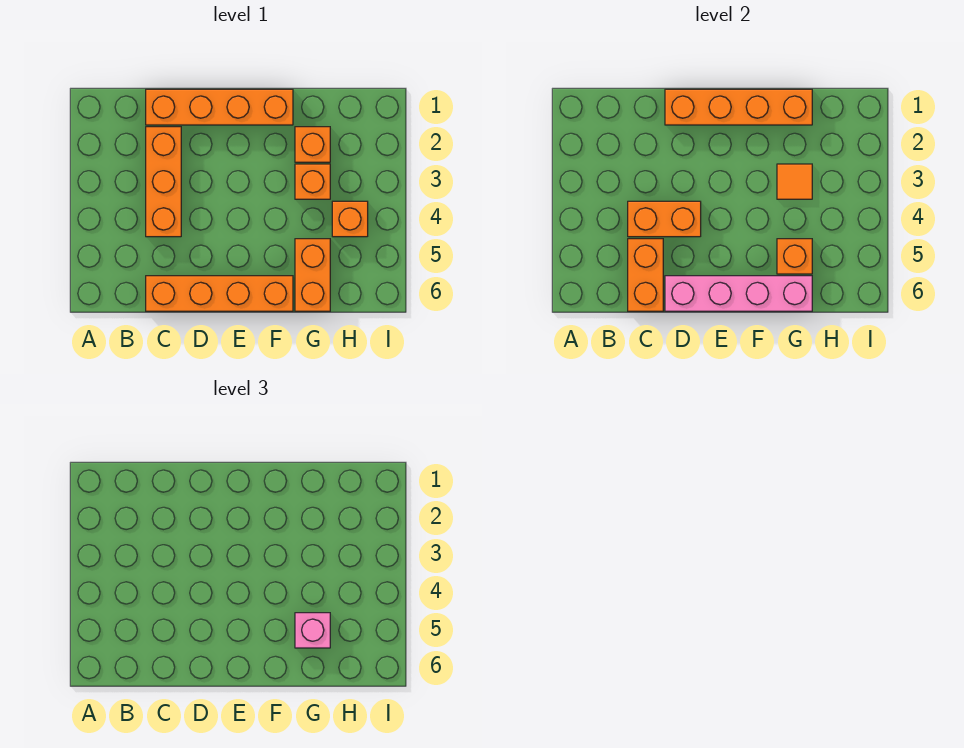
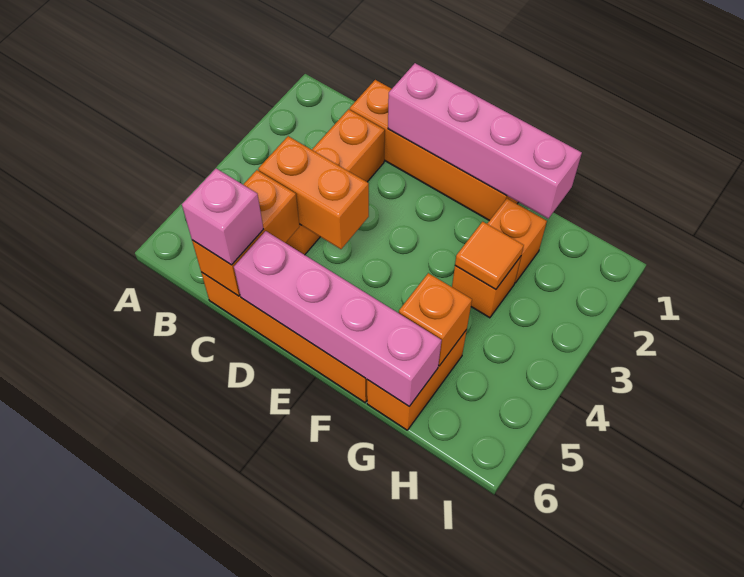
orange 1x4 brick [665,89,812,125] -> pink 1x4 brick [388,63,582,219]
pink 1x1 brick [295,613,330,648] -> pink 1x1 brick moved to [182,169,263,265]
orange 1x1 brick [332,201,368,237] -> none

